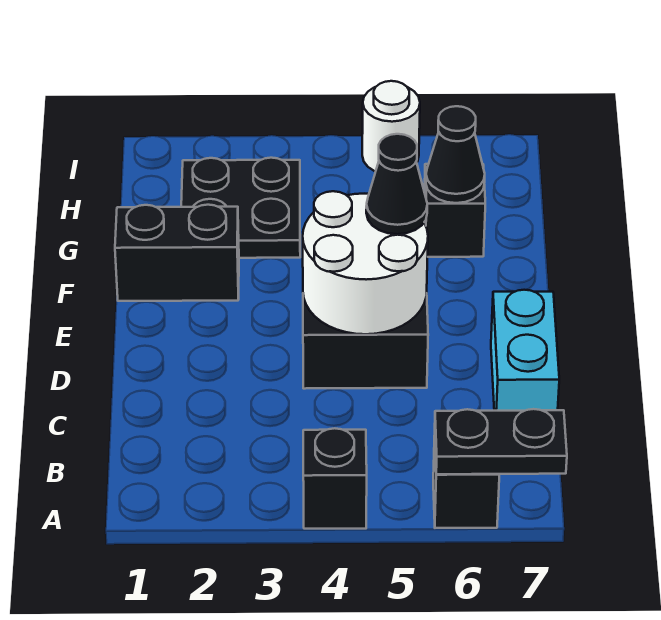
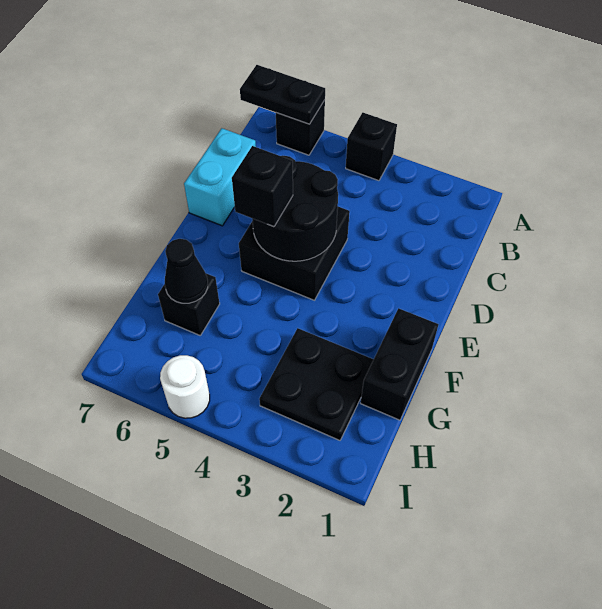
white 2x2 round brick [303,191,428,334] -> black 2x2 round brick [252,156,338,261]
black 1x1 cone [366,134,427,234] -> black 1x1 brick [232,146,293,227]
black 1x2 brick [115,205,239,301] -> black 1x2 brick turned to [361,308,439,420]

